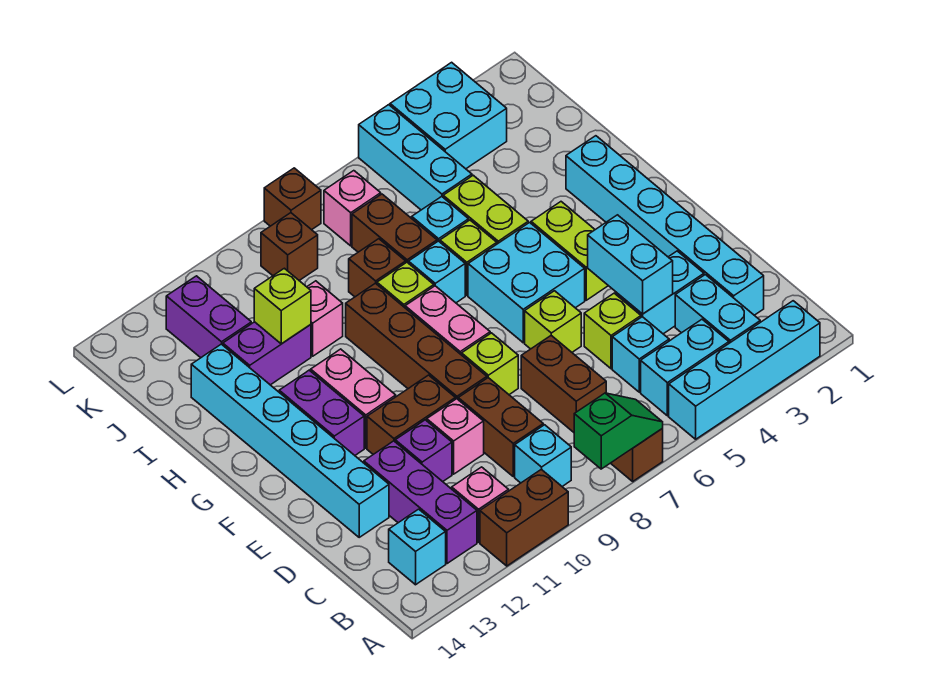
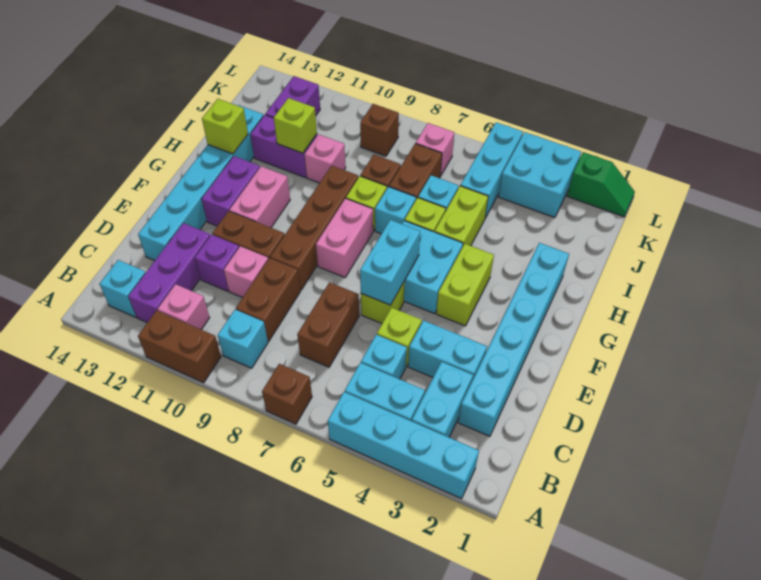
green 1x2 slope [574,393,663,469] -> green 1x2 slope moved to [567,152,635,217]
cyan 1x2 brick [588,215,673,314] -> cyan 1x2 brick moved to [360,220,420,305]
lime 1x1 brick [462,333,518,395] -> lime 1x1 brick moved to [202,99,248,154]
brown 1x1 brick [264,168,321,230] -> none

